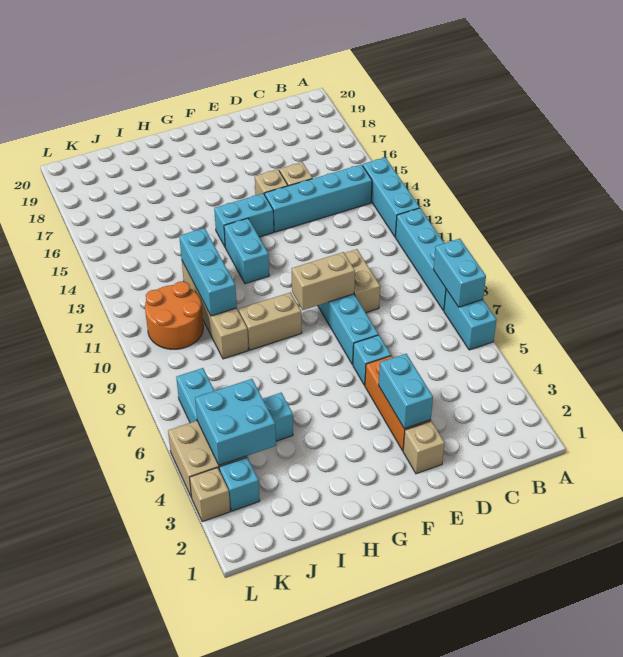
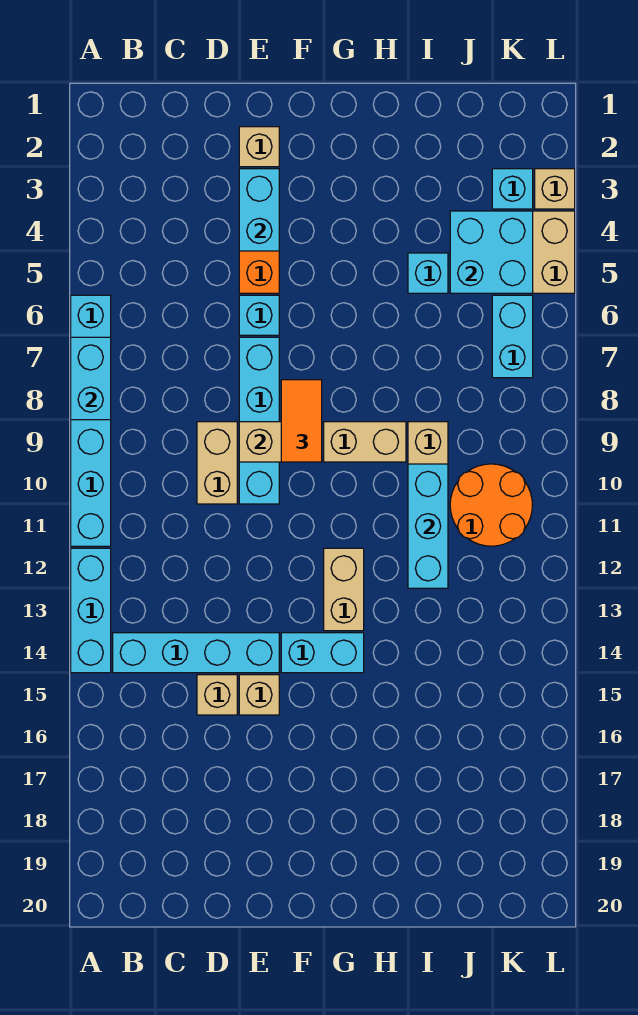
none -> orange 1x2 tile [281,380,322,462]
cyan 1x2 brick [224,218,269,284] -> tan 1x2 brick [324,548,364,631]

